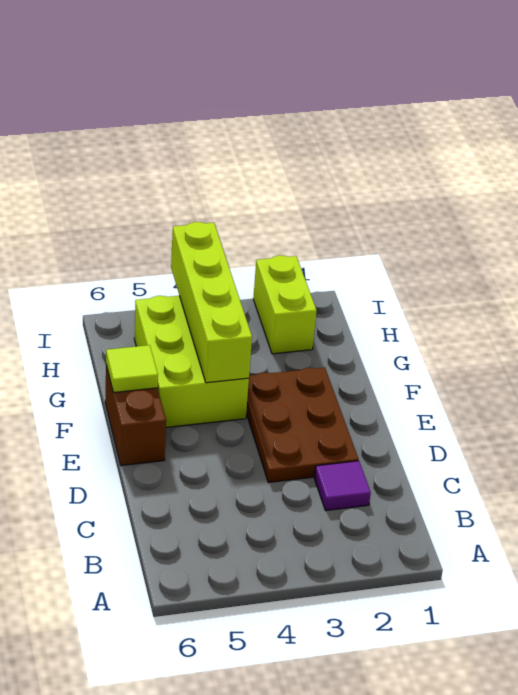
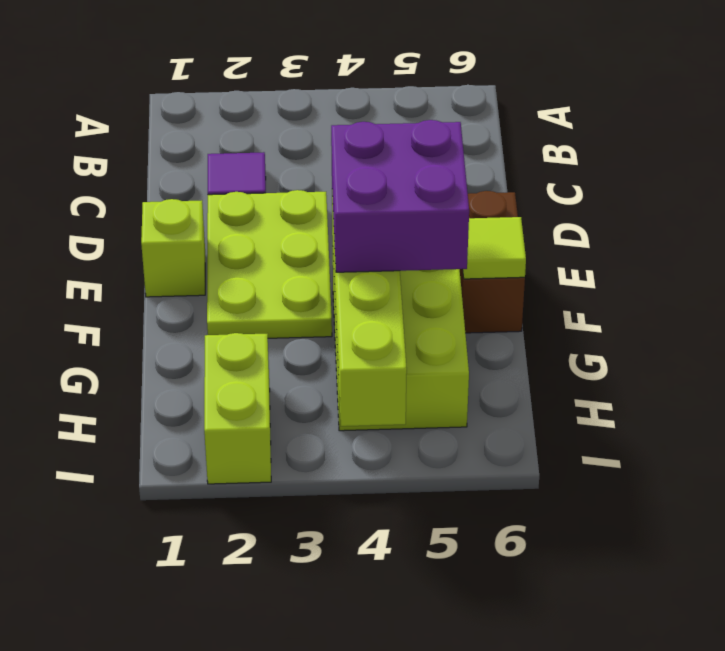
brown 2x3 plate [246,367,359,482] -> lime 2x3 plate [207,190,332,338]
none -> lime 1x1 brick [141,199,205,297]
none -> purple 2x2 brick [331,120,469,272]

